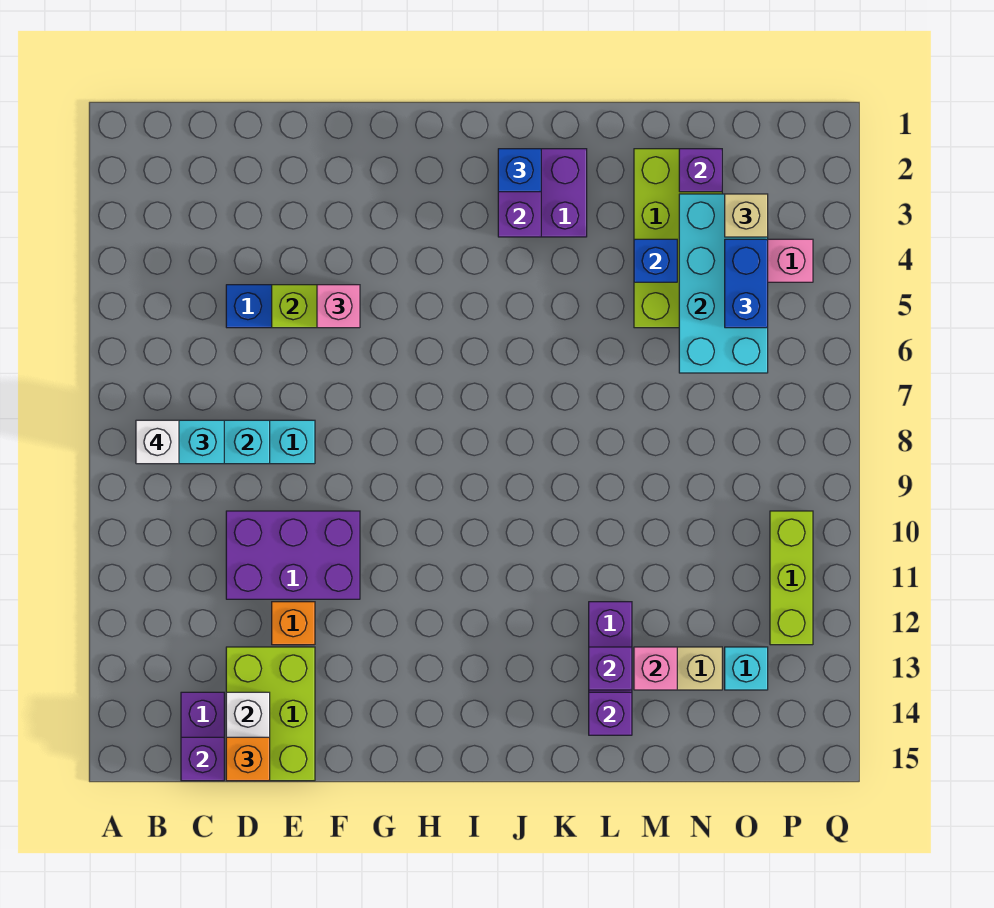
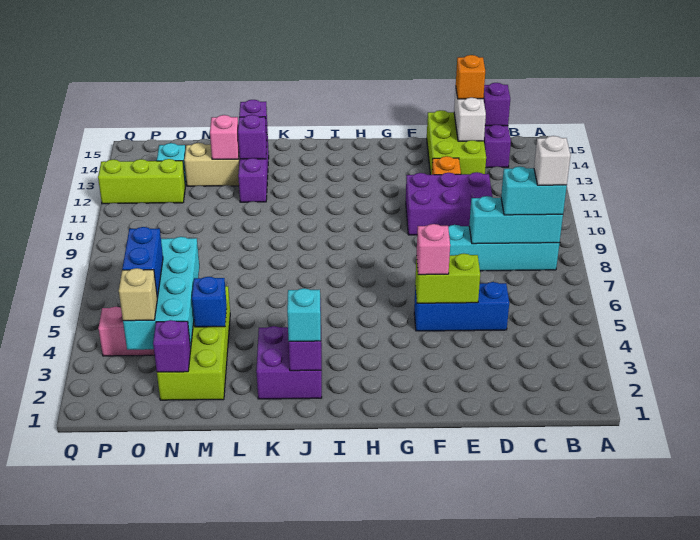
blue 1x1 brick [498,149,541,192] -> cyan 1x1 brick [287,288,321,341]
lime 1x3 brick [770,511,813,645] -> lime 1x3 brick turned to [98,159,185,204]

